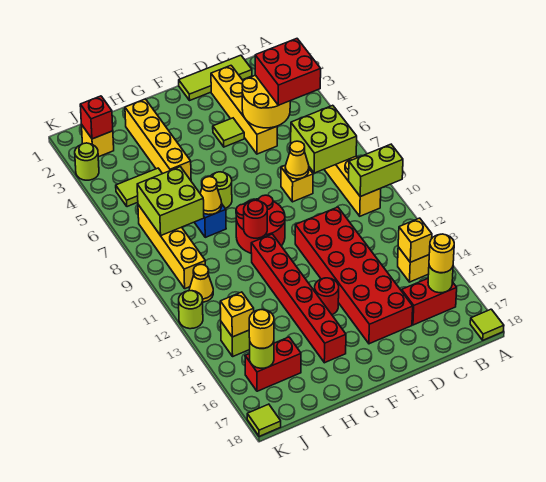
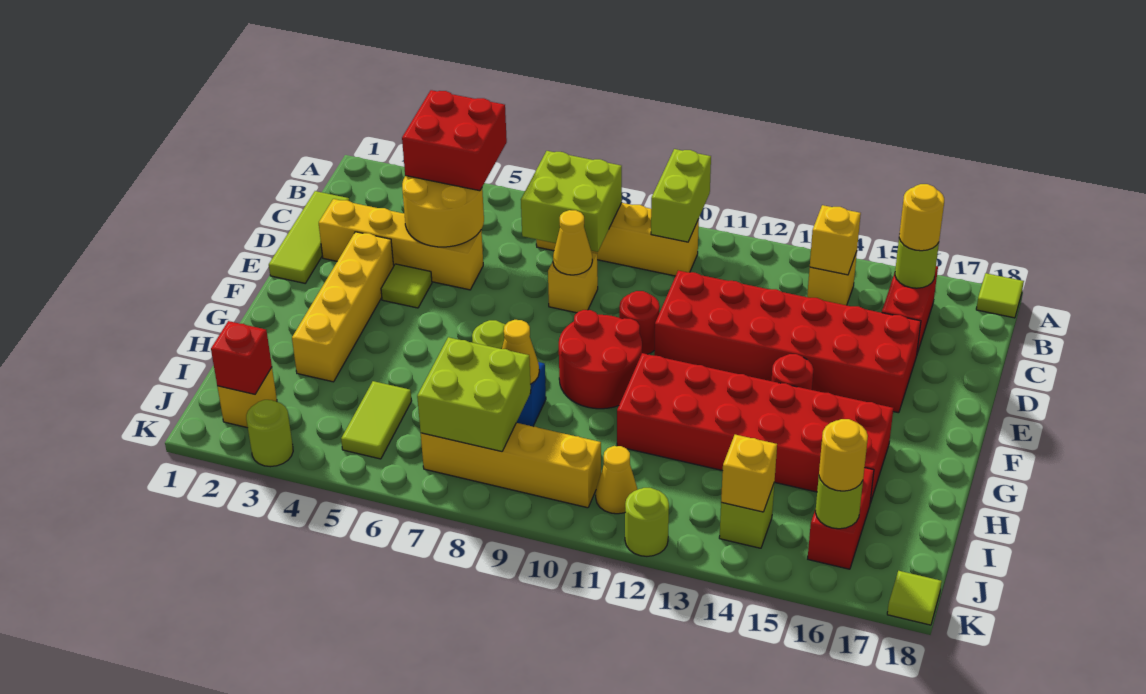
red 1x1 round brick [244,200,267,238] -> red 1x1 round brick moved to [619,291,660,354]
red 1x6 brick [251,234,346,363] -> red 2x6 brick [617,353,893,503]
yellow 1x4 brick [125,99,191,180] -> yellow 1x4 brick turned to [292,232,394,382]

